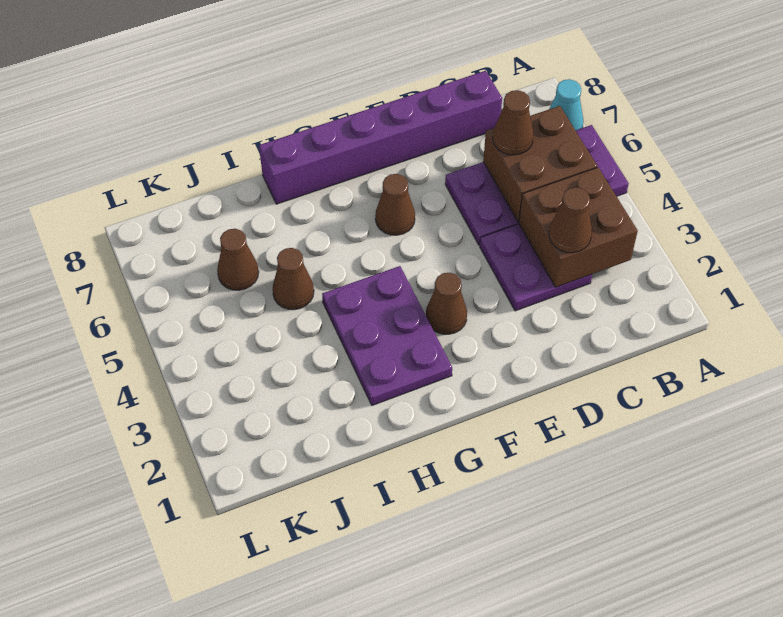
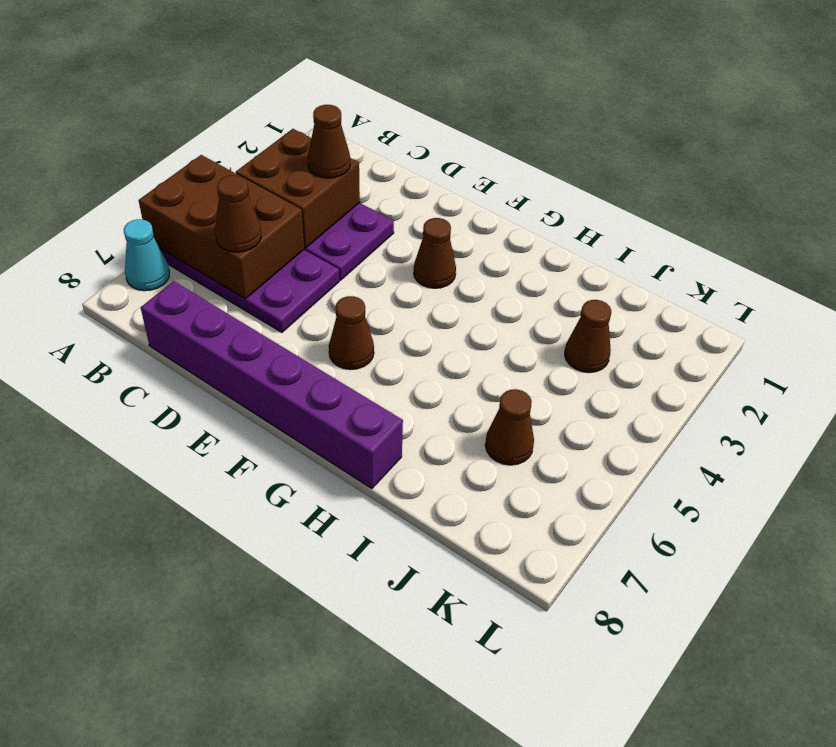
brown 2x2 brick [483,106,597,222] -> brown 2x3 brick [138,155,304,299]
purple 2x3 plate [322,266,452,405] -> none
brown 1x1 cone [273,248,314,310] -> brown 1x1 cone moved to [565,300,611,373]

